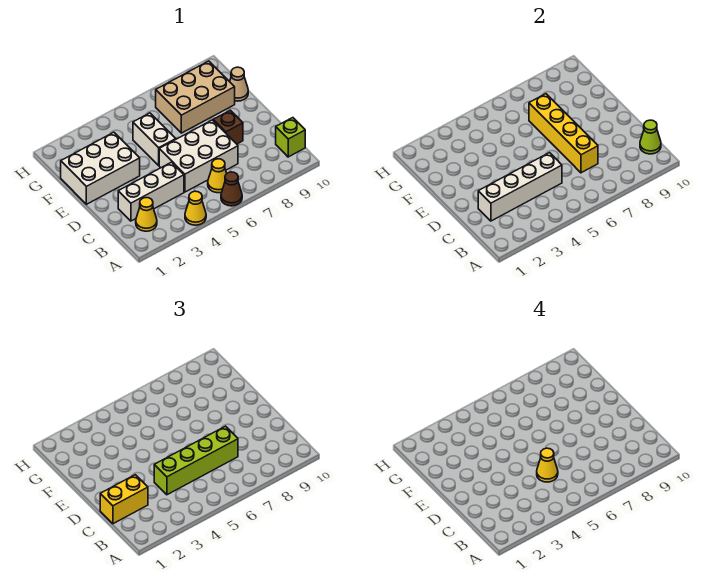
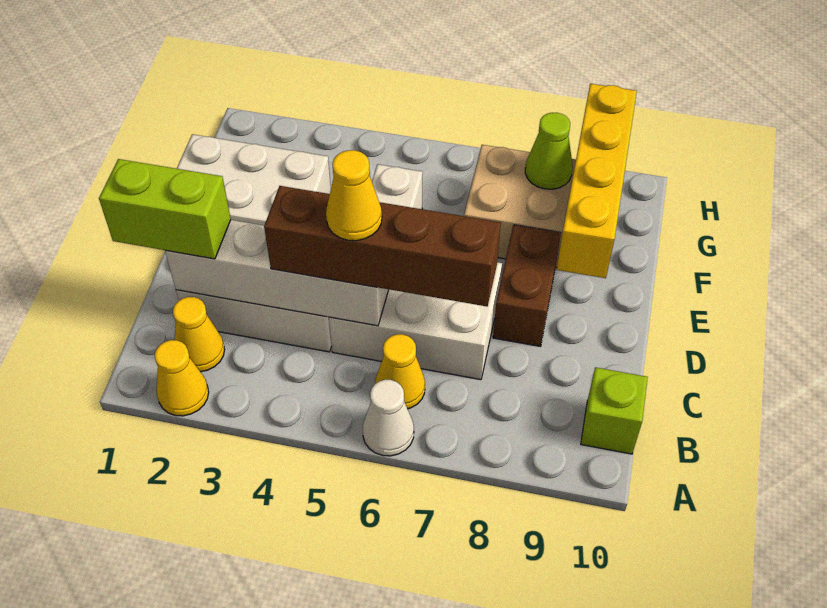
yellow 1x1 cone [185,191,206,225] -> yellow 1x1 cone moved to [155,340,209,416]
brown 1x1 cone [221,172,242,206] -> white 1x1 cone [363,380,414,456]
lime 1x1 cone [640,120,661,154] -> lime 1x1 cone moved to [525,112,573,189]
yellow 1x2 brick [100,475,148,524] -> lime 1x2 brick [99,159,231,259]
lime 1x4 brick [154,426,238,495] -> brown 1x4 brick [264,186,501,306]
yellow 1x4 brick [529,94,598,173] -> yellow 1x4 brick moved to [557,84,637,278]
brown 1x1 brick [213,110,243,144] -> brown 1x2 brick [493,225,561,346]
tan 1x1 cone [230,67,248,101] -> none

